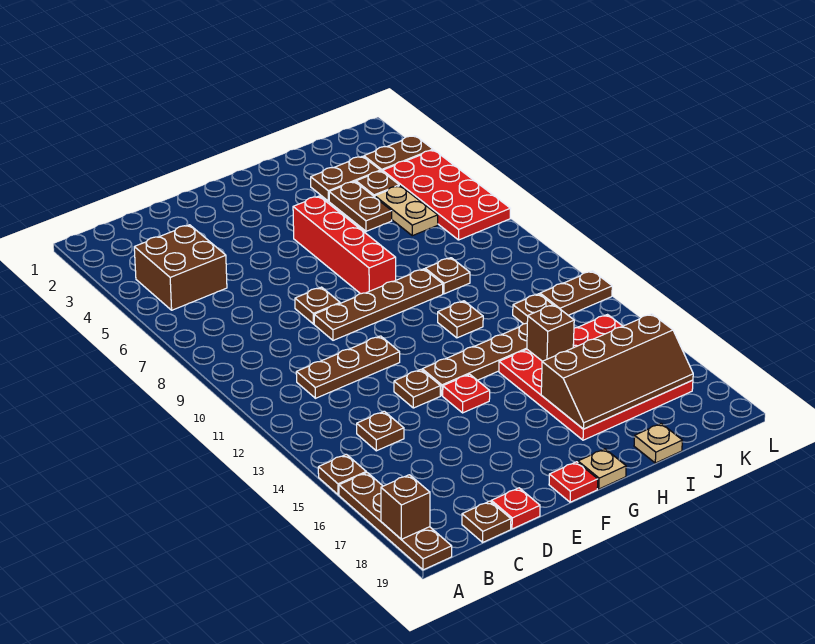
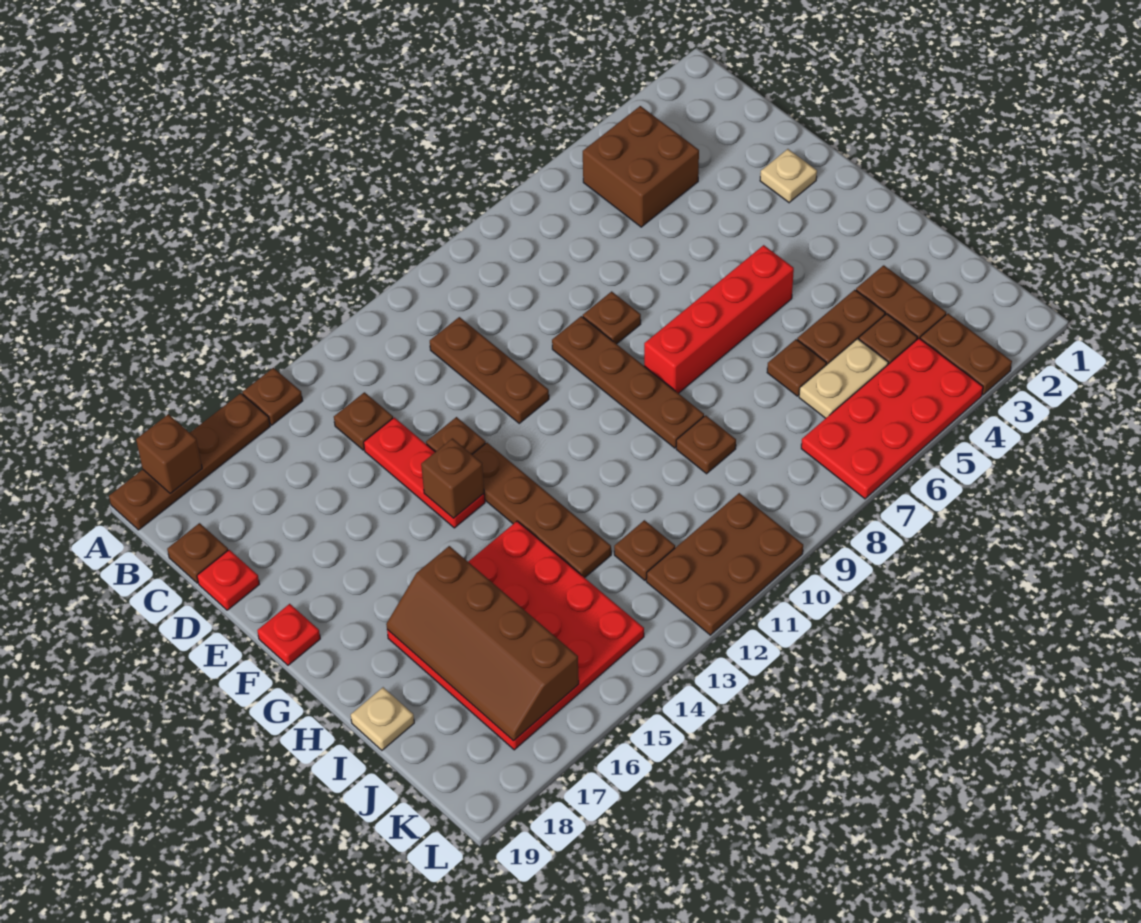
red 1x1 plate [443,374,490,413] -> red 1x3 plate [364,417,485,528]
tan 1x1 plate [578,449,626,489] -> tan 1x1 plate moved to [760,149,817,203]
brown 1x1 plate [438,301,483,338] -> brown 1x1 plate moved to [767,339,826,396]
brown 1x1 brick [527,305,574,361] -> brown 1x1 brick moved to [421,438,484,518]
brown 1x2 plate [540,271,612,315] -> brown 2x3 plate [646,493,803,635]

